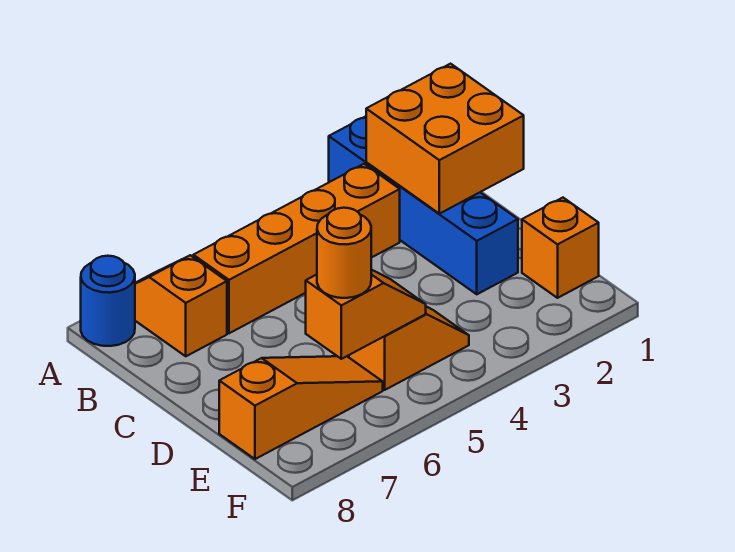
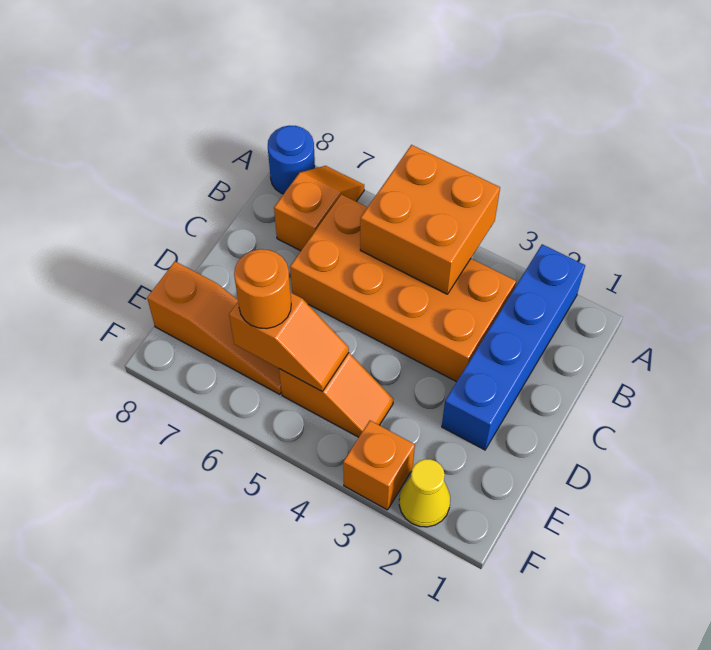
orange 2x2 brick [366,64,524,214] -> orange 2x2 brick moved to [360,145,500,294]
orange 1x4 brick [193,164,400,333] -> orange 2x4 brick [290,194,516,382]
orange 1x1 brick [522,198,599,298] -> orange 1x1 brick moved to [343,421,415,510]
none -> yellow 1x1 cone [399,459,450,527]

